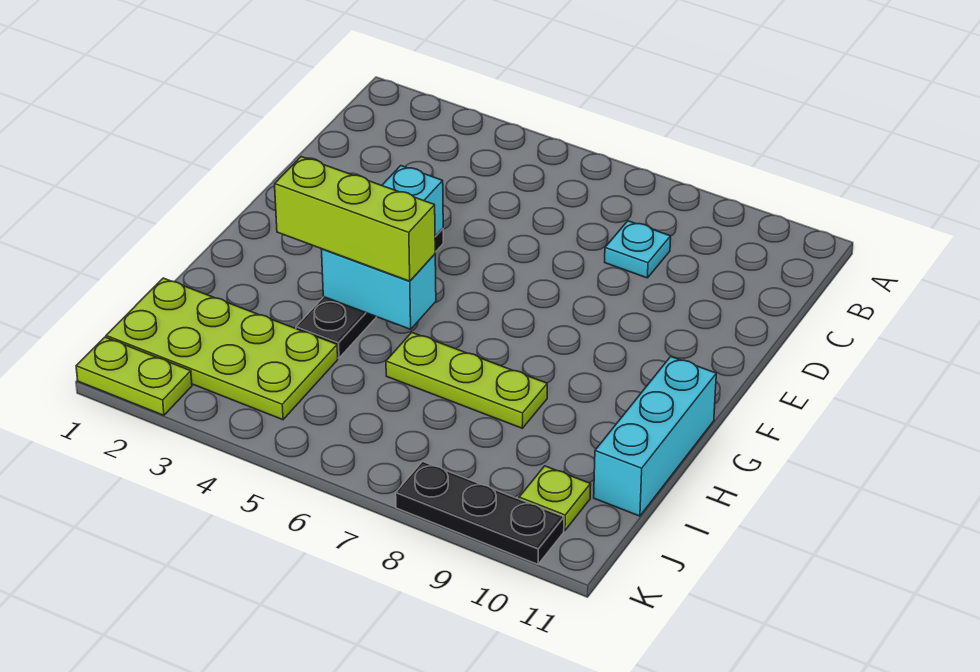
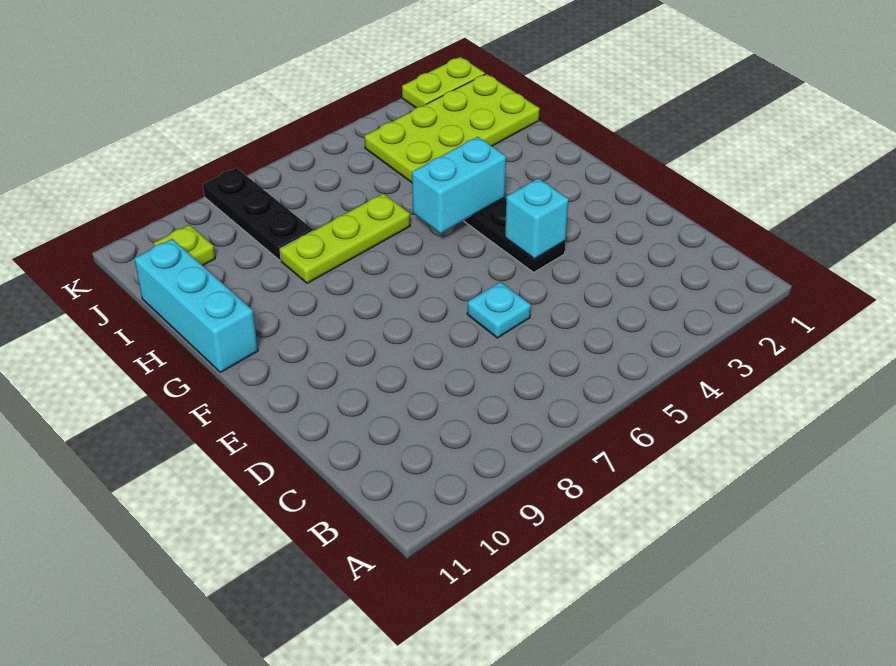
cyan 1x1 plate [605,221,671,278] -> cyan 1x1 plate moved to [467,282,531,338]
lime 1x3 brick [275,157,435,281] -> none
black 1x3 plate [396,462,564,564] -> black 1x3 plate turned to [203,168,313,261]

